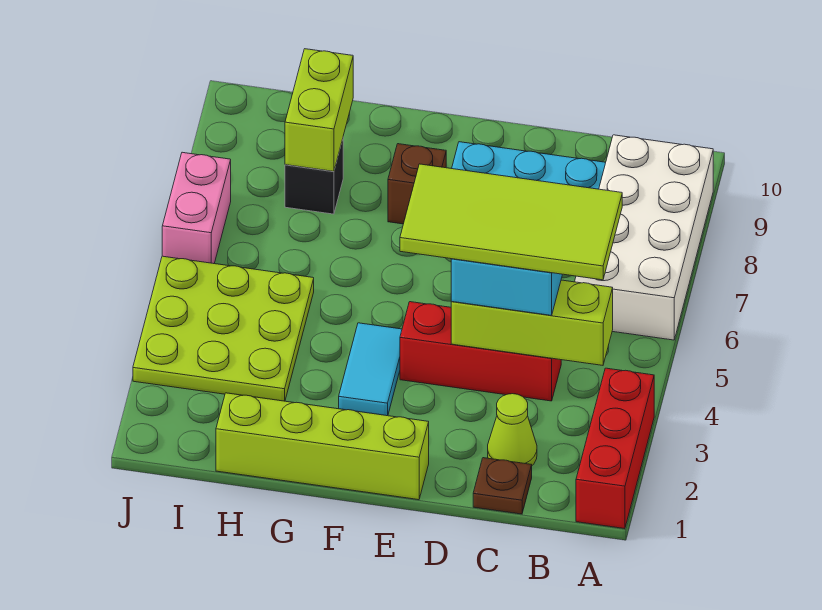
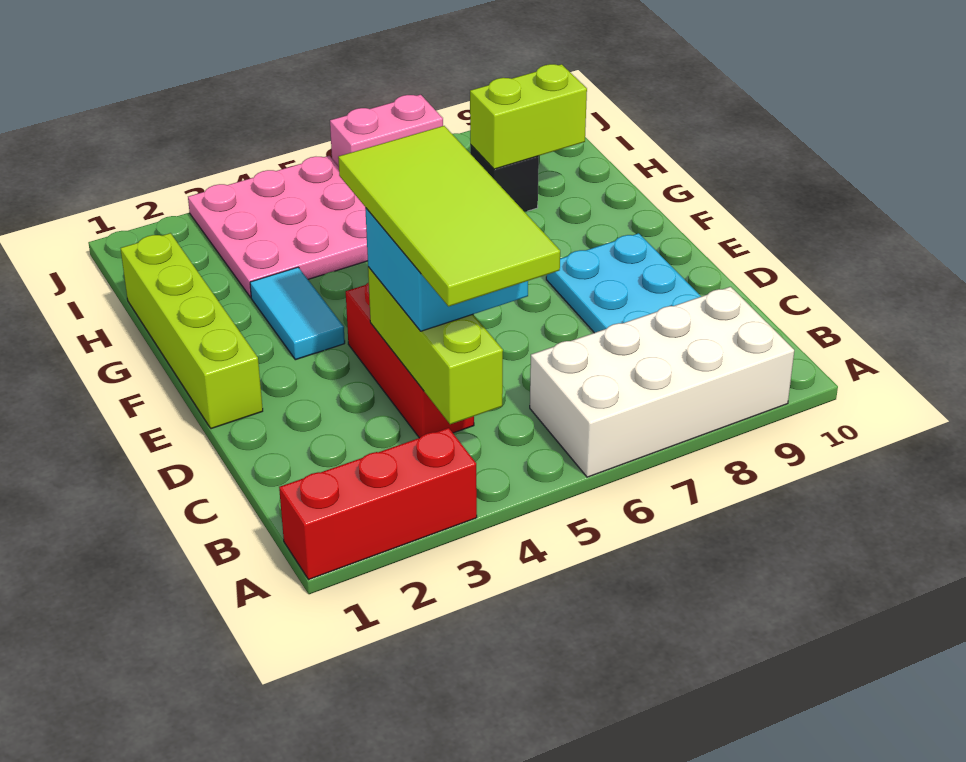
brown 1x1 plate [473,458,532,514] -> none
lime 1x1 cone [488,394,537,465] -> none
cyan 1x2 tile [339,323,402,416] -> cyan 1x2 tile turned to [250,267,345,360]
brown 1x1 brick [388,144,446,224] -> none
lime 3x3 plate [133,256,314,401] -> pink 3x3 plate [188,156,368,297]

